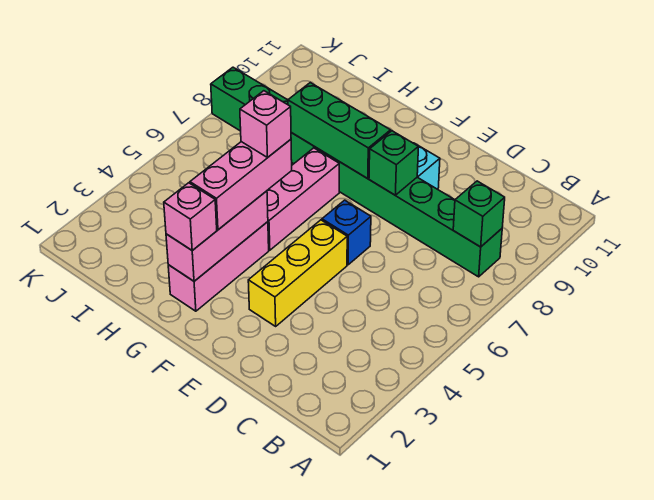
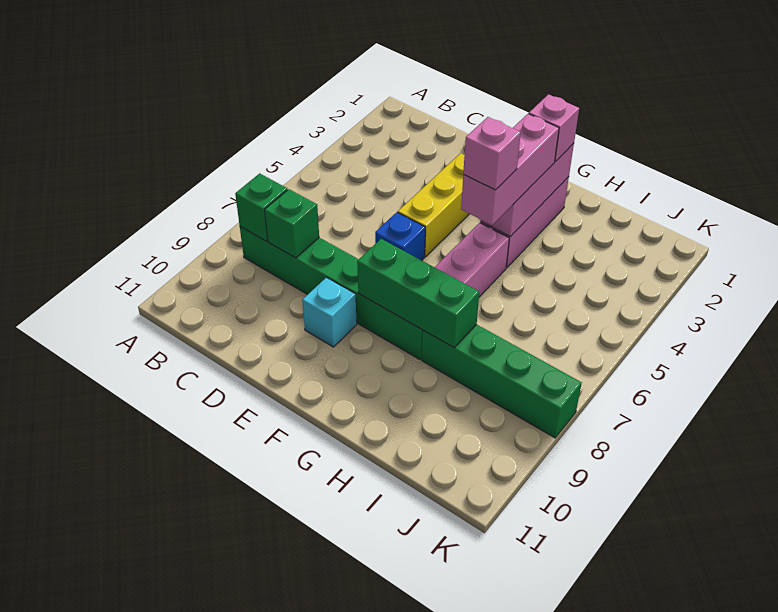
green 1x1 brick [369,131,418,195] -> green 1x1 brick moved to [265,189,319,258]

